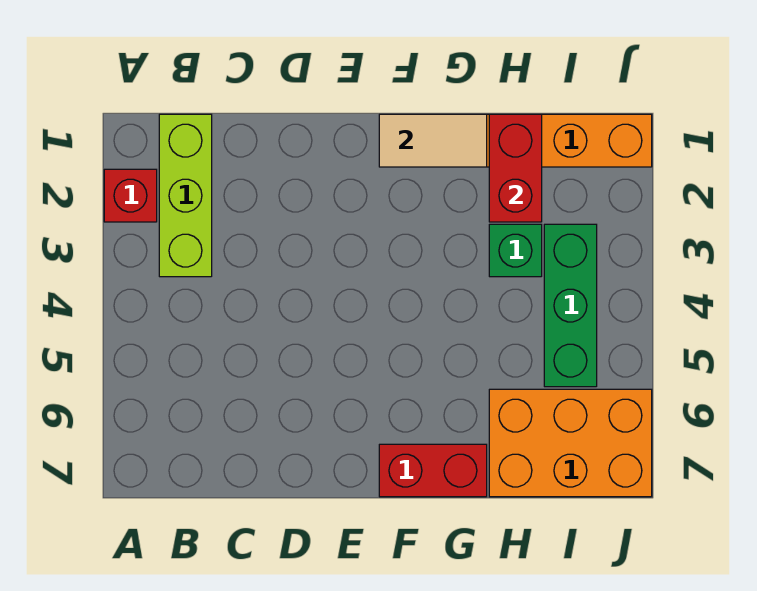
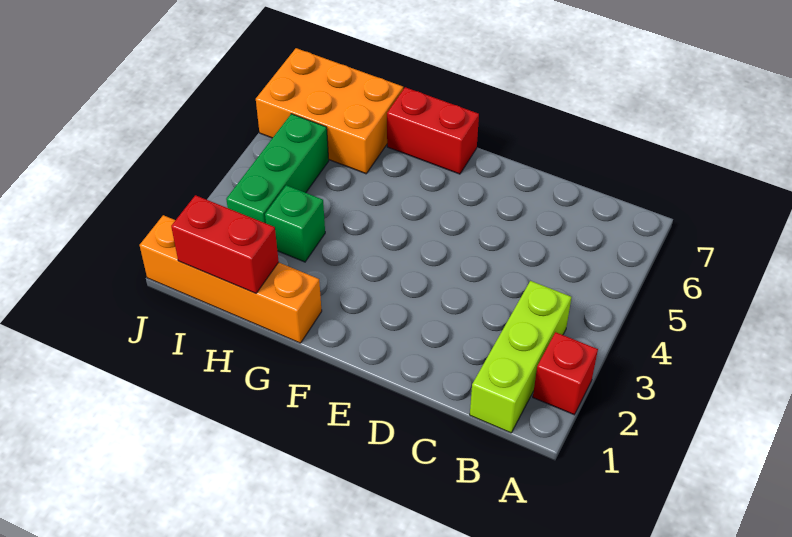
tan 1x2 tile [379,114,487,167] -> none
red 1x2 brick [489,114,542,222] -> red 1x2 brick turned to [171,195,279,293]

